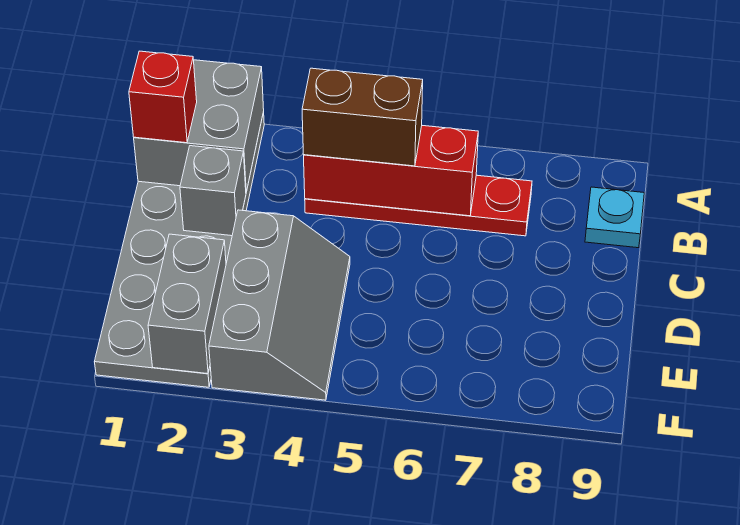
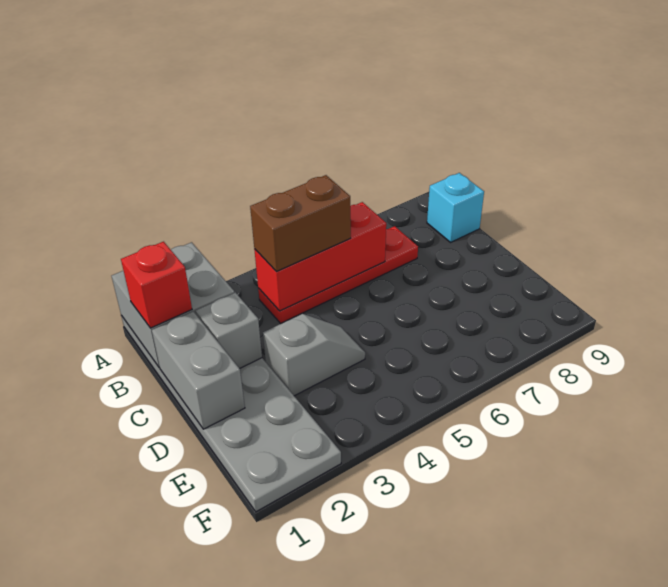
cyan 1x1 plate [585,187,644,248] -> cyan 1x1 brick [427,173,484,242]
grey 2x3 slope [209,210,350,400] -> grey 1x2 slope [263,314,365,396]
grey 1x2 brick [148,234,226,374] -> grey 1x2 brick moved to [152,312,245,429]

